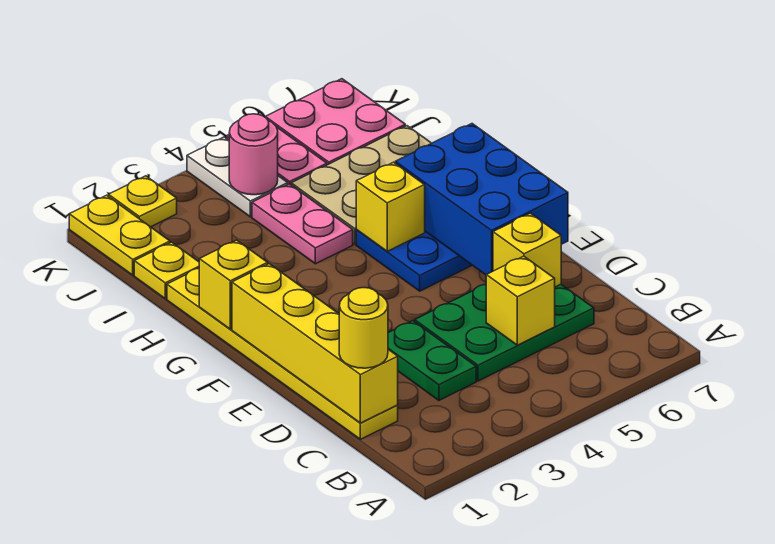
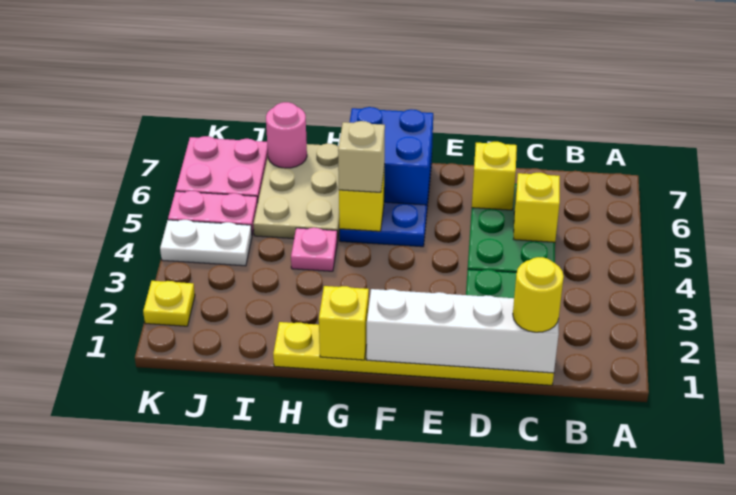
yellow 1x4 brick [232,264,398,423] -> white 1x4 brick [367,289,559,373]
blue 2x3 brick [395,124,568,275] -> blue 2x2 brick [349,107,433,205]
none -> tan 1x1 brick [338,121,385,192]
pink 1x2 plate [252,184,353,264] -> pink 1x1 plate [291,228,337,271]
yellow 1x1 plate [134,242,199,299] -> none
yellow 1x2 plate [69,195,170,275] -> none
pink 1x1 round brick [229,114,278,195] -> pink 1x1 round brick moved to [266,102,307,168]

